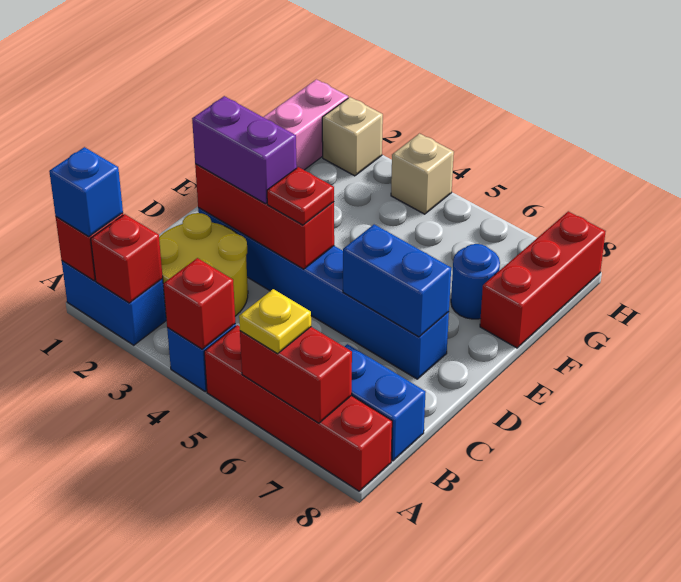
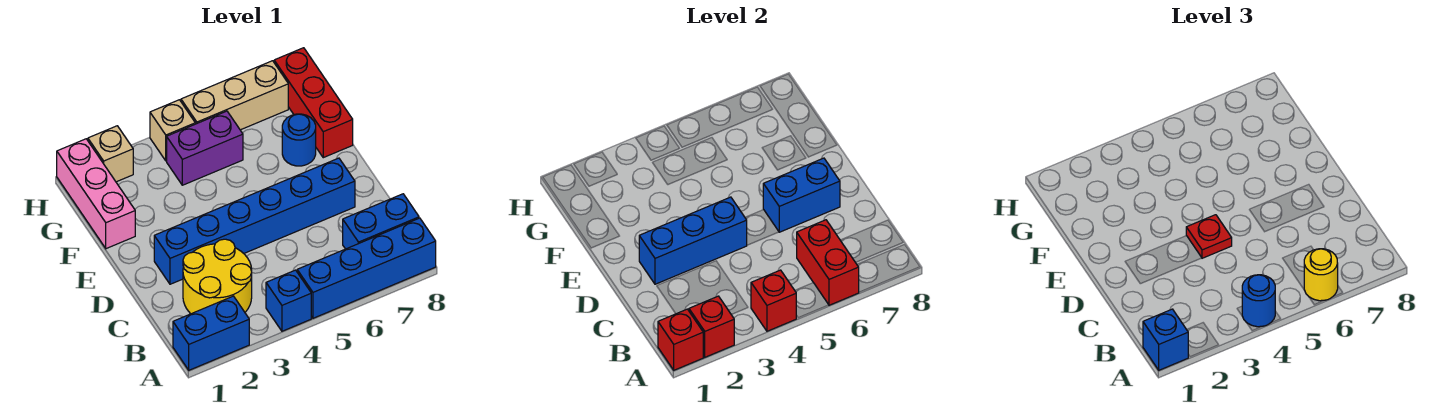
none -> blue 1x1 round brick [1242,275,1275,327]
red 1x4 brick [204,325,392,491] -> blue 1x4 brick [297,218,436,318]
red 1x2 brick [240,327,352,423] -> red 1x2 brick turned to [797,220,859,305]
yellow 1x1 plate [239,289,311,354] -> yellow 1x1 round brick [1304,249,1338,301]
red 1x3 brick [195,164,334,269] -> blue 1x3 brick [639,197,747,284]
purple 1x2 brick [192,96,297,204] -> purple 1x2 brick moved to [167,111,243,185]
none -> tan 1x3 brick [181,61,288,130]

